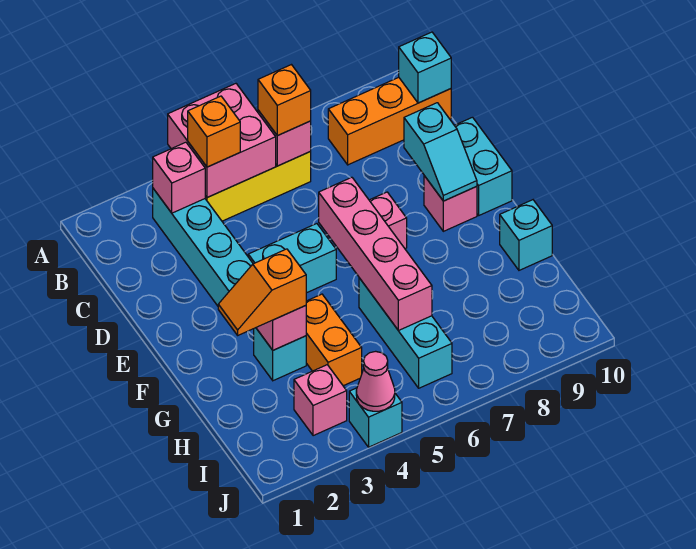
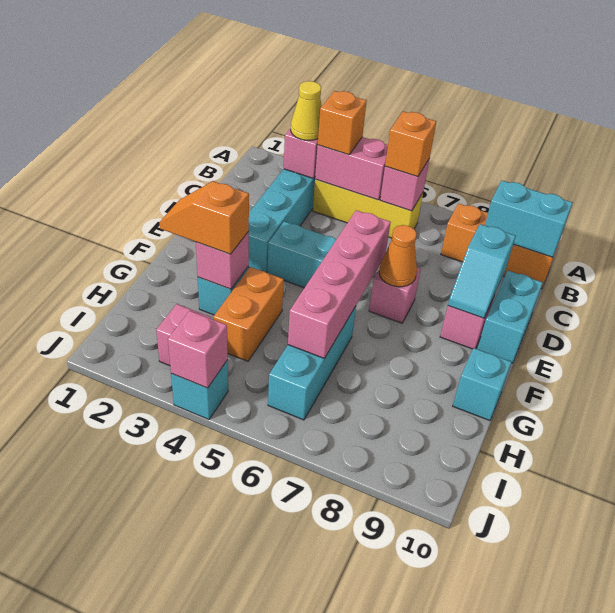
pink 2x2 brick [168,84,276,198] -> pink 1x2 brick [315,137,388,200]
none -> yellow 1x1 cone [291,81,322,140]
cyan 1x1 brick [399,32,451,103] -> cyan 1x2 brick [485,181,573,257]
none -> orange 1x1 cone [379,225,417,287]
pink 1x1 cone [356,351,395,411] -> pink 1x1 brick [168,311,228,388]

